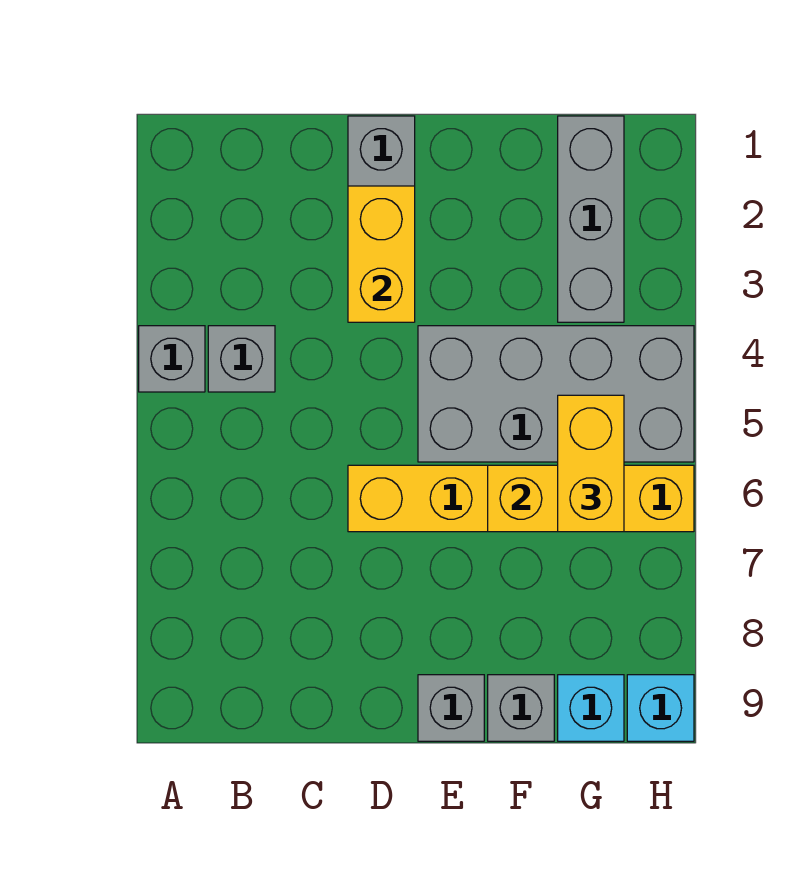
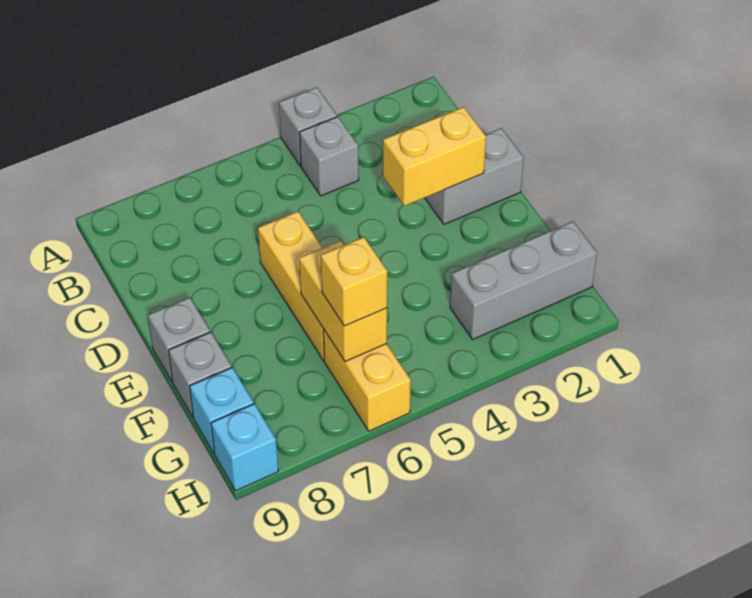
grey 2x4 brick [418,326,694,462] -> none
yellow 1x2 brick [558,395,624,532] -> yellow 1x1 brick [321,237,387,326]

